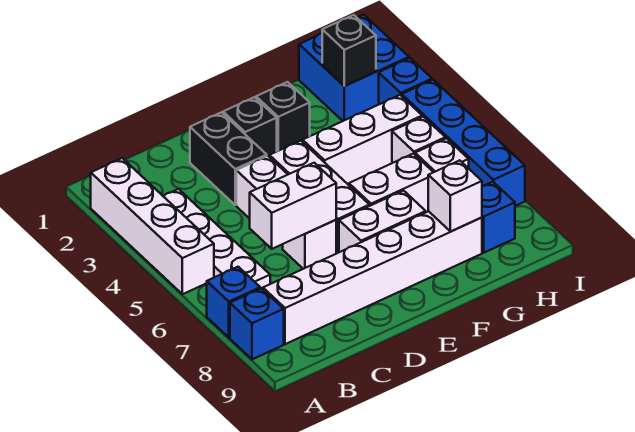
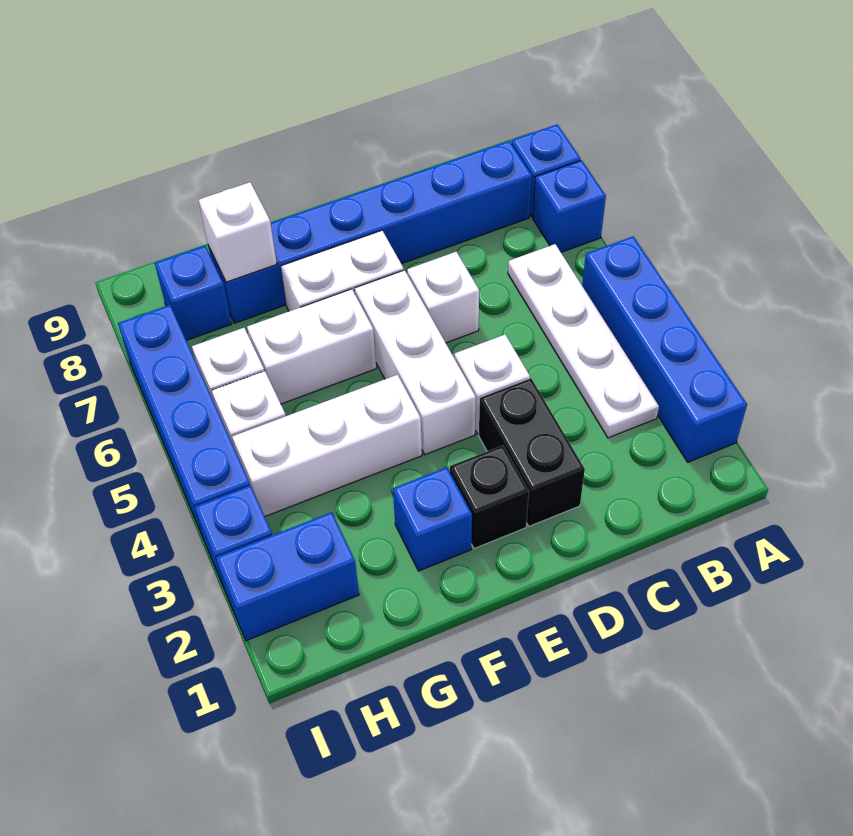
white 1x4 brick [91,158,214,294] -> blue 1x4 brick [582,236,747,462]
white 1x6 brick [263,211,482,344] -> blue 1x6 brick [208,141,532,323]
white 1x2 brick [250,163,336,249] -> none
black 1x1 brick [256,82,310,151] -> blue 1x1 brick [393,467,472,571]
blue 2x2 brick [299,15,409,121] -> blue 1x2 brick [216,512,359,641]
black 1x1 brick [322,15,376,86] -> none

